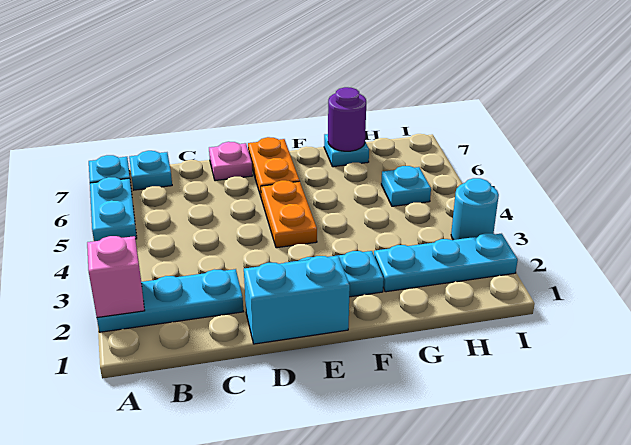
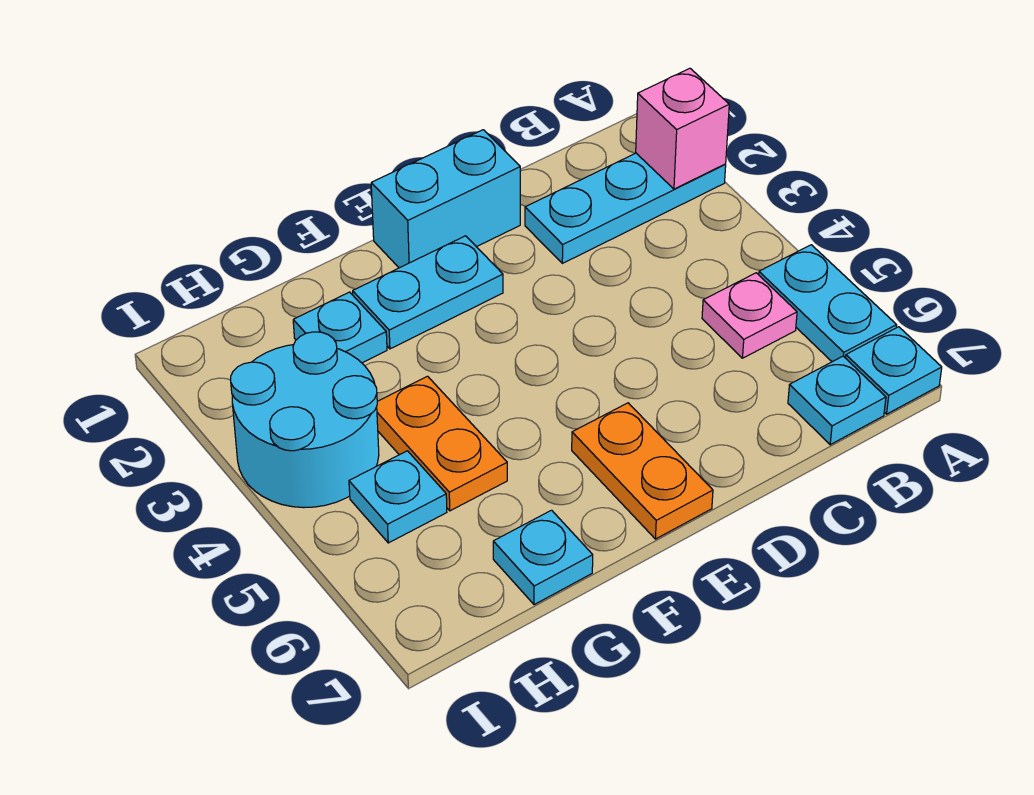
pink 1x1 plate [209,142,253,181] -> pink 1x1 plate moved to [702,273,797,358]
orange 1x2 plate [261,180,317,248] -> orange 1x2 plate moved to [377,376,507,511]
cyan 1x3 plate [374,233,518,292] -> cyan 1x1 plate [293,292,387,363]
purple 1x1 round brick [328,87,366,151] -> none
cyan 1x1 round brick [451,178,499,240] -> cyan 2x2 round brick [231,332,379,508]

